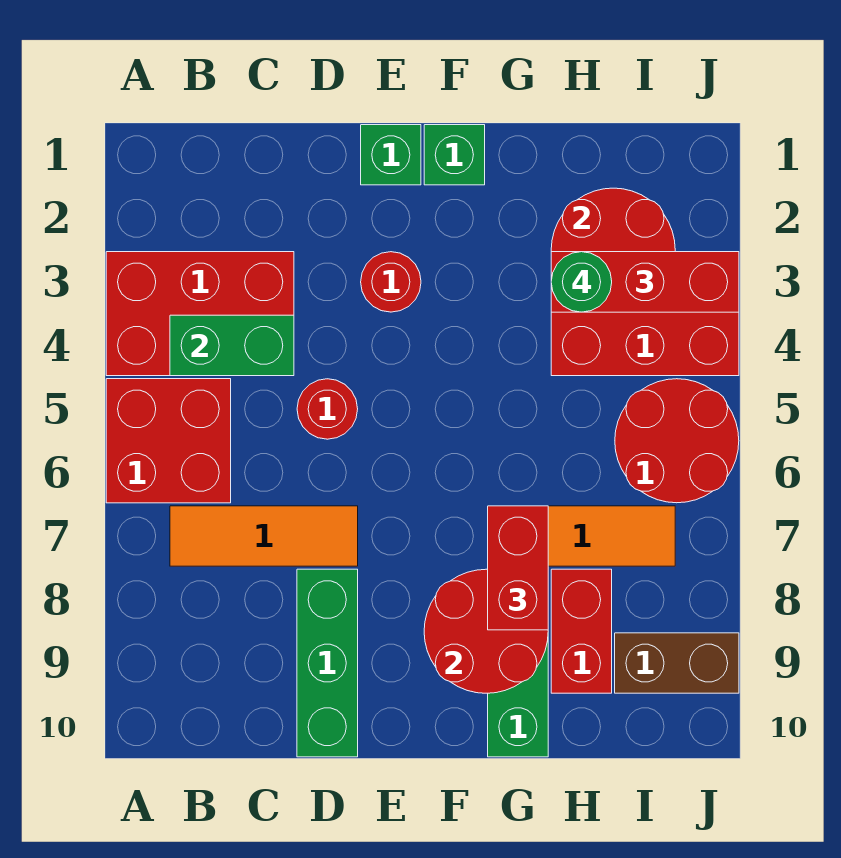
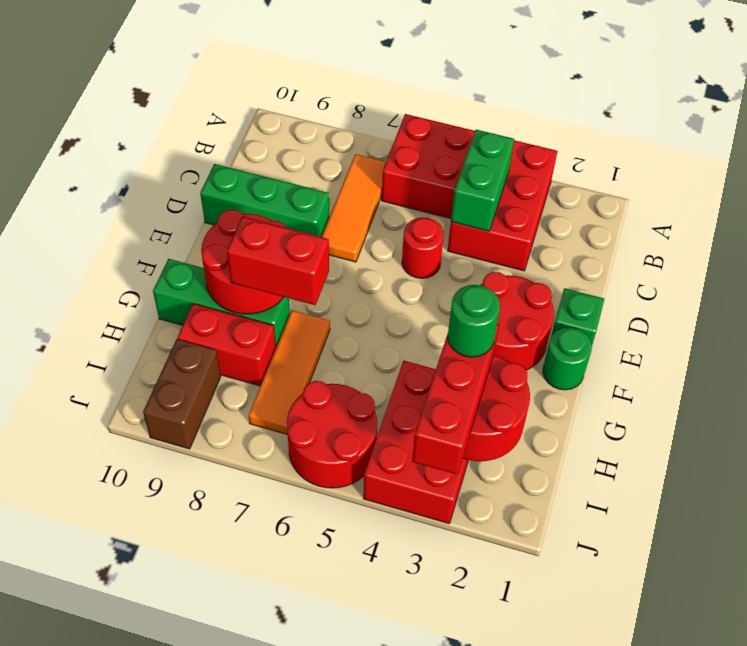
red 1x1 round brick [361,252,421,312] -> red 2x2 round brick [481,272,554,370]
green 1x1 brick [424,125,485,185] -> green 1x1 round brick [543,327,592,390]

